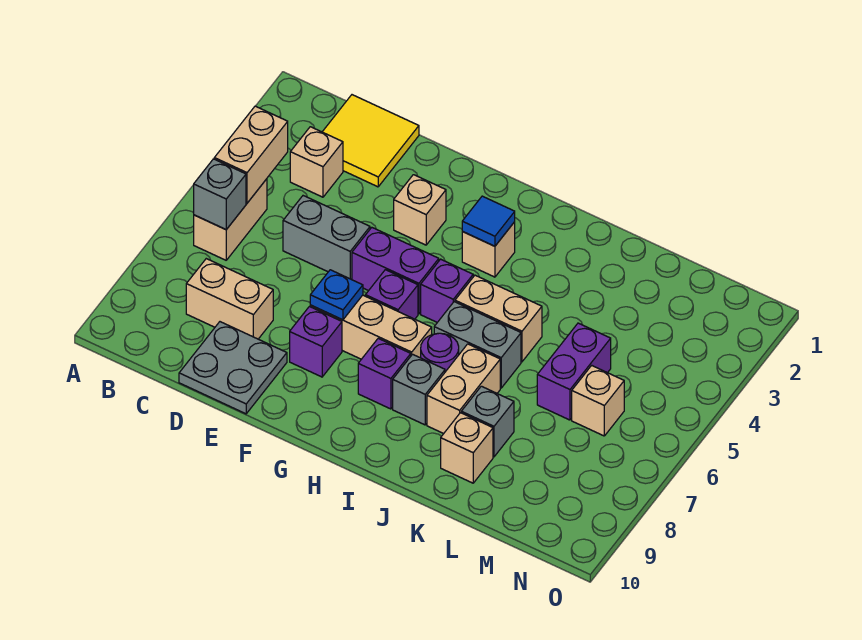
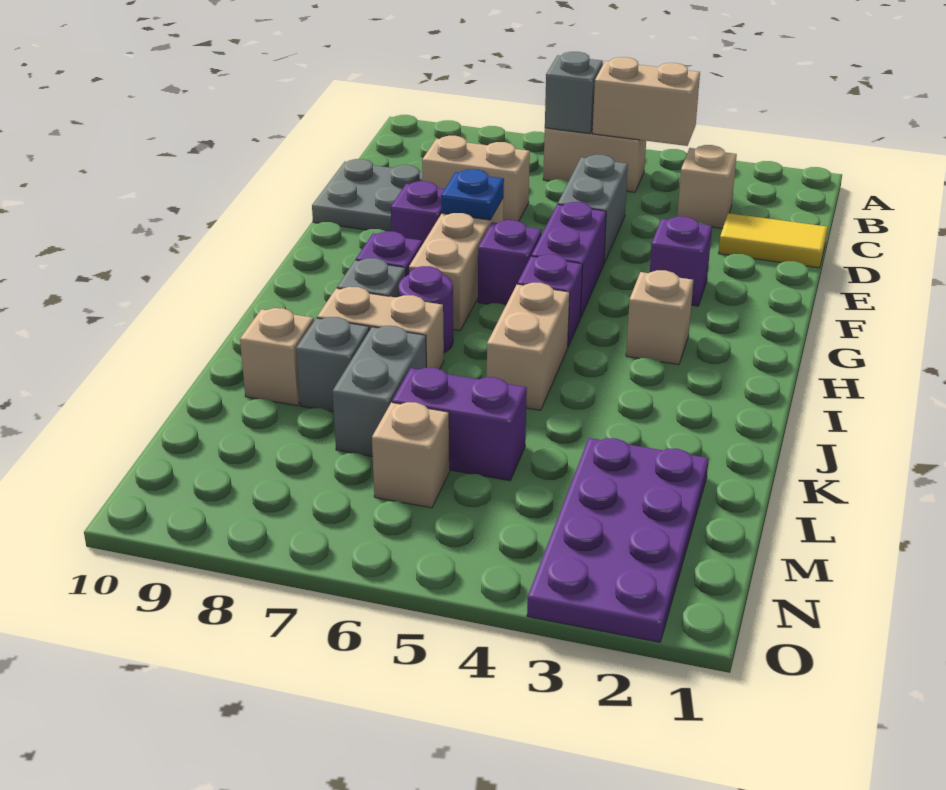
yellow 2x2 tile [323,95,419,187] -> yellow 1x2 tile [719,213,828,268]
tan 1x2 brick [186,259,273,339] -> tan 1x2 brick turned to [422,136,530,221]
tan 1x1 brick [394,175,446,245] -> purple 1x1 brick [650,216,712,306]
blue 1x1 tile [462,196,515,246] -> none
grey 1x2 brick [434,302,521,388] -> grey 1x2 brick moved to [333,326,426,457]
none -> purple 2x4 plate [527,438,709,642]

